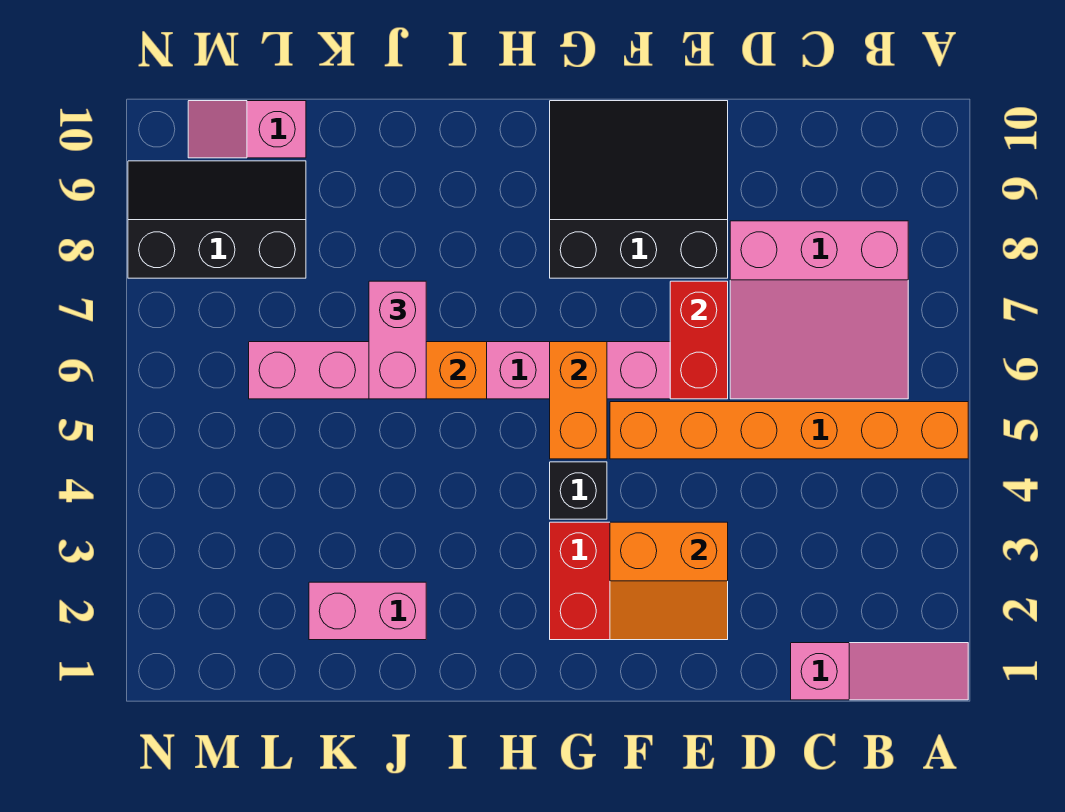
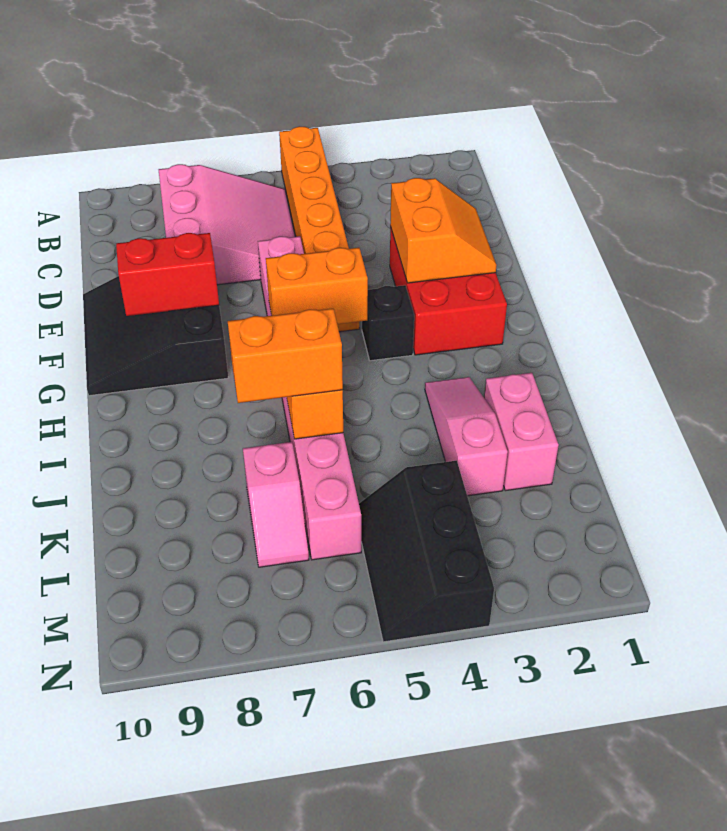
pink 1x3 slope [791,643,968,700] -> pink 1x3 slope moved to [425,377,508,496]
red 1x2 brick [670,281,728,399] -> red 1x2 brick moved to [116,233,219,316]
pink 1x2 brick [369,281,426,399] -> orange 1x2 brick [228,308,343,403]
black 2x3 slope [128,161,306,278] -> black 2x3 slope moved to [359,461,494,642]
pink 1x2 slope [188,101,306,158] -> pink 1x2 slope moved to [243,442,309,567]

